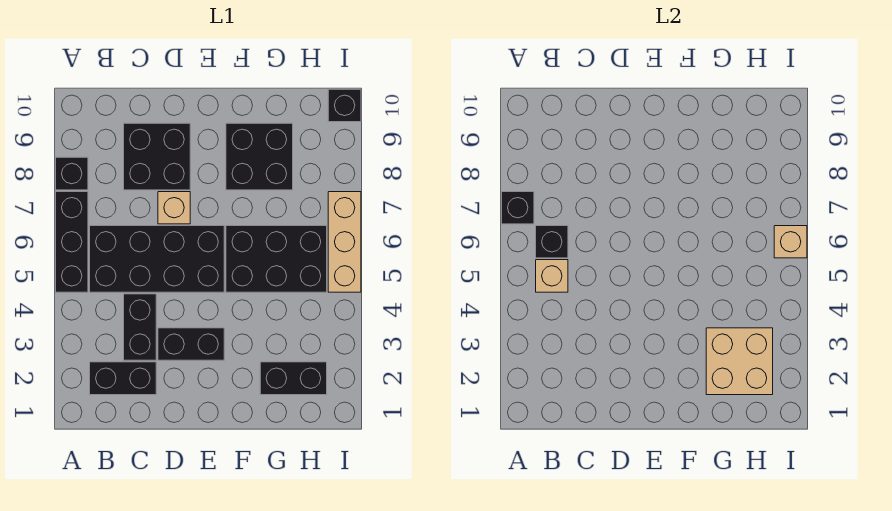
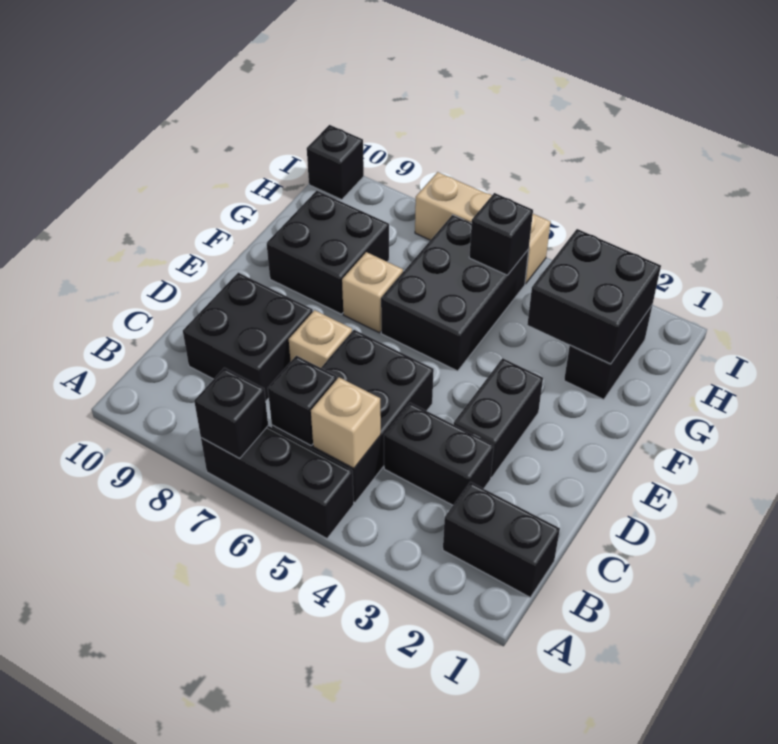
black 1x1 brick [56,157,88,190] -> black 1x1 brick moved to [469,193,533,275]
black 1x2 brick [90,362,156,395] -> black 1x2 brick turned to [443,482,560,597]
black 2x4 brick [90,226,224,292] -> black 2x3 brick [272,330,434,502]
tan 2x2 brick [706,328,773,395] -> black 2x2 brick [527,229,661,364]
tan 1x1 brick [774,226,807,258] -> tan 1x1 brick moved to [342,252,403,333]

